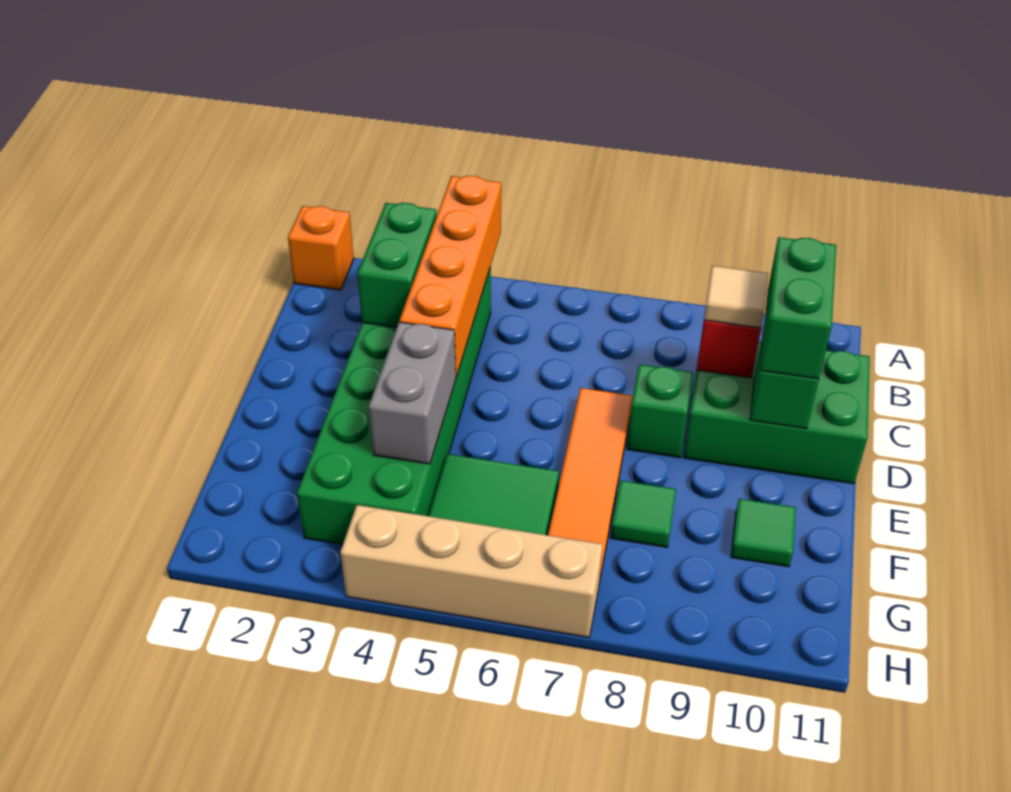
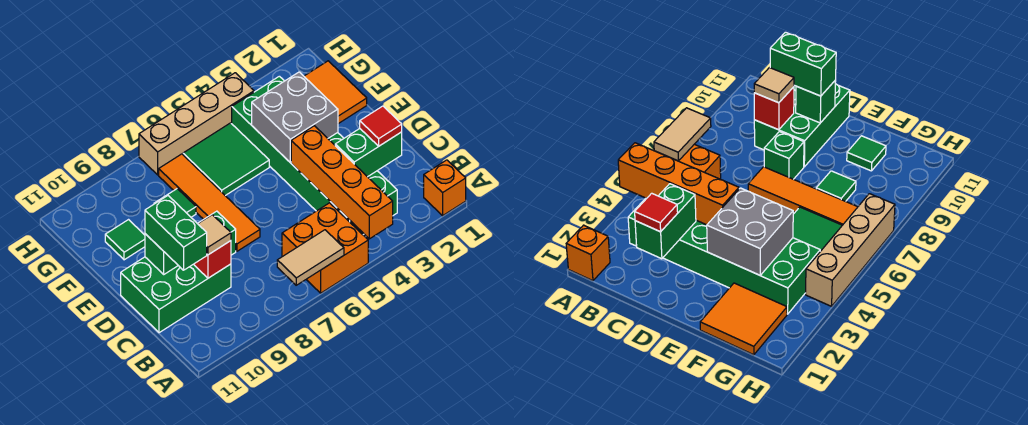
none -> orange 2x2 brick [282,203,368,293]
none -> tan 1x2 tile [277,230,344,285]
green 1x2 brick [357,203,437,327] -> green 1x2 brick turned to [335,128,402,177]
none -> red 1x1 tile [360,106,402,146]
grey 1x2 brick [369,322,456,464] -> grey 2x2 brick [252,72,338,162]
none -> orange 2x2 tile [304,61,367,124]

